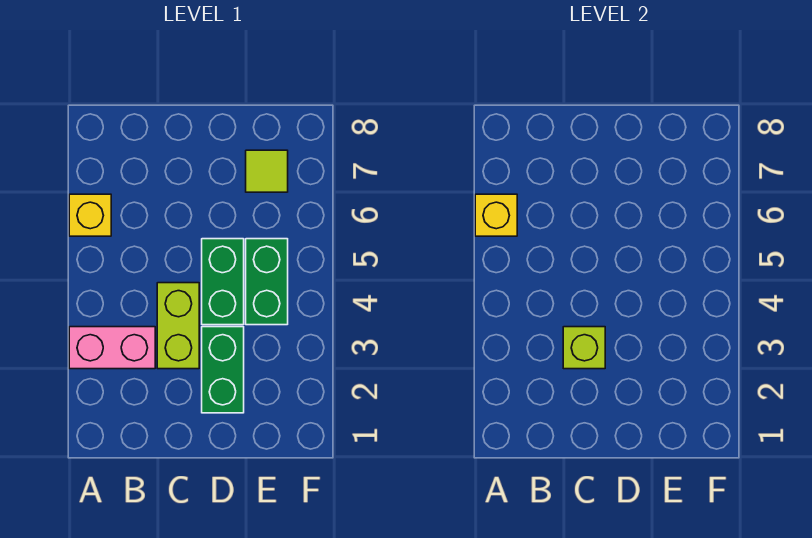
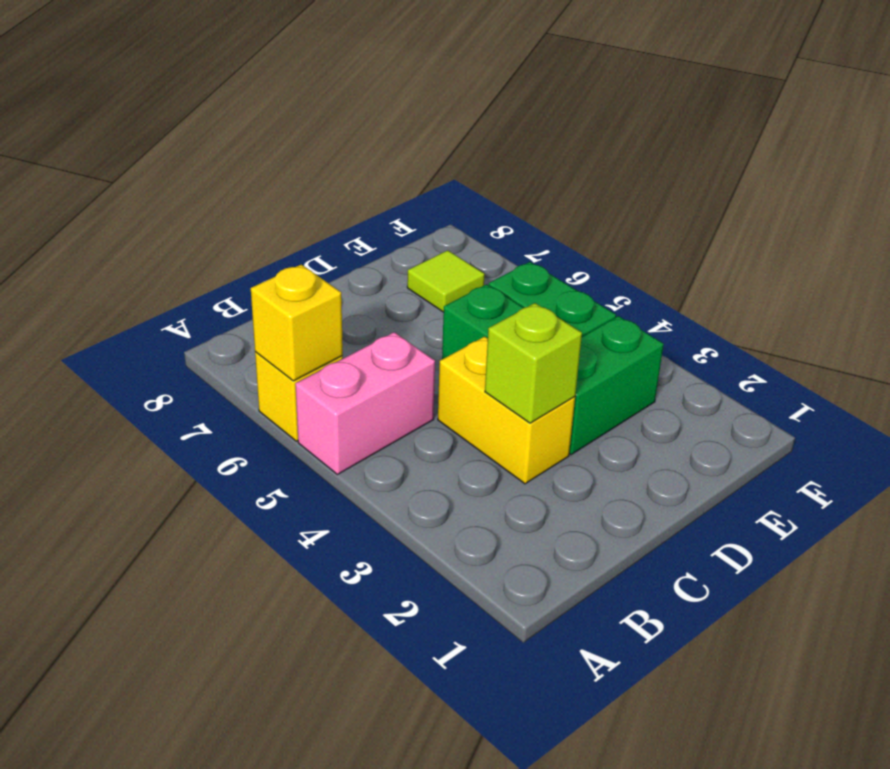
pink 1x2 brick [69,327,155,369] -> pink 1x2 brick moved to [295,332,435,475]
lime 1x2 brick [157,283,199,369] -> yellow 1x2 brick [438,336,575,484]
green 1x2 brick [202,327,244,413] -> green 1x2 brick turned to [569,316,664,455]

